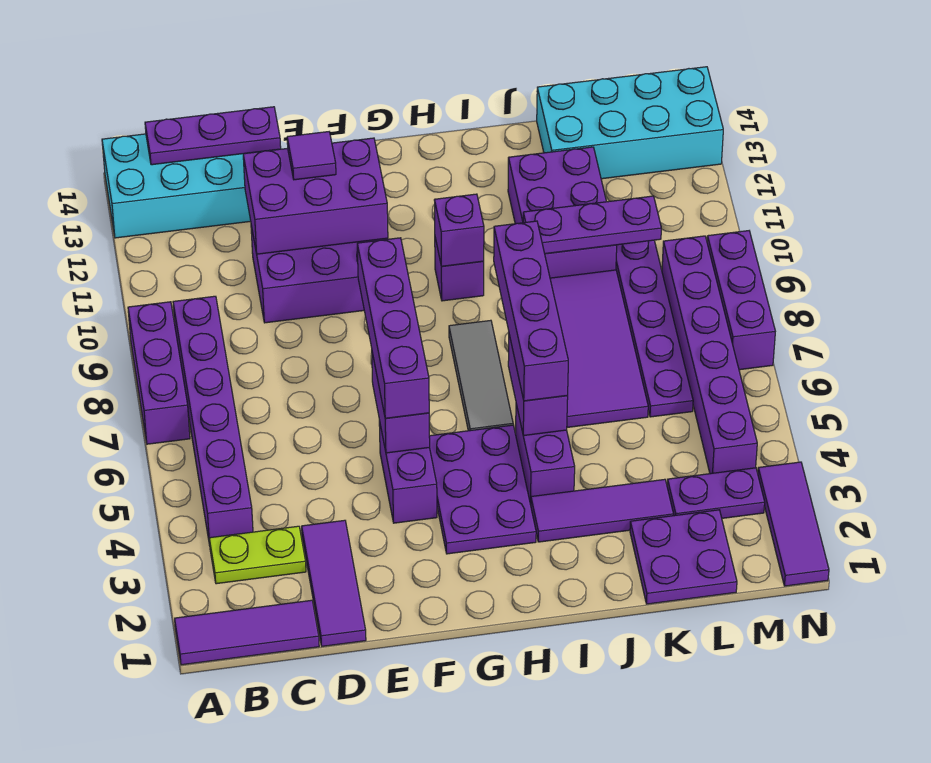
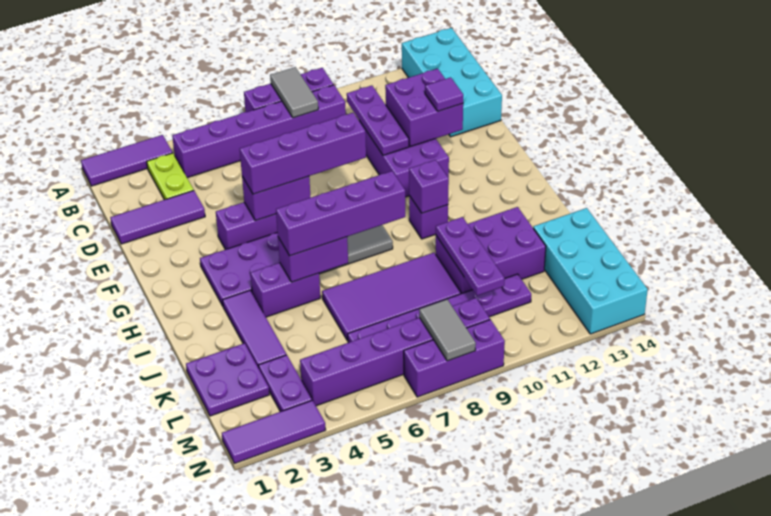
purple 1x3 tile [175,600,319,665] -> purple 1x3 tile turned to [81,135,173,186]
none -> grey 1x2 tile [270,67,318,118]
purple 1x3 plate [145,107,281,165] -> purple 1x3 plate moved to [347,86,409,155]
purple 2x3 brick [243,138,388,254] -> purple 2x2 brick [385,69,463,147]
none -> grey 1x2 tile [419,299,476,361]

